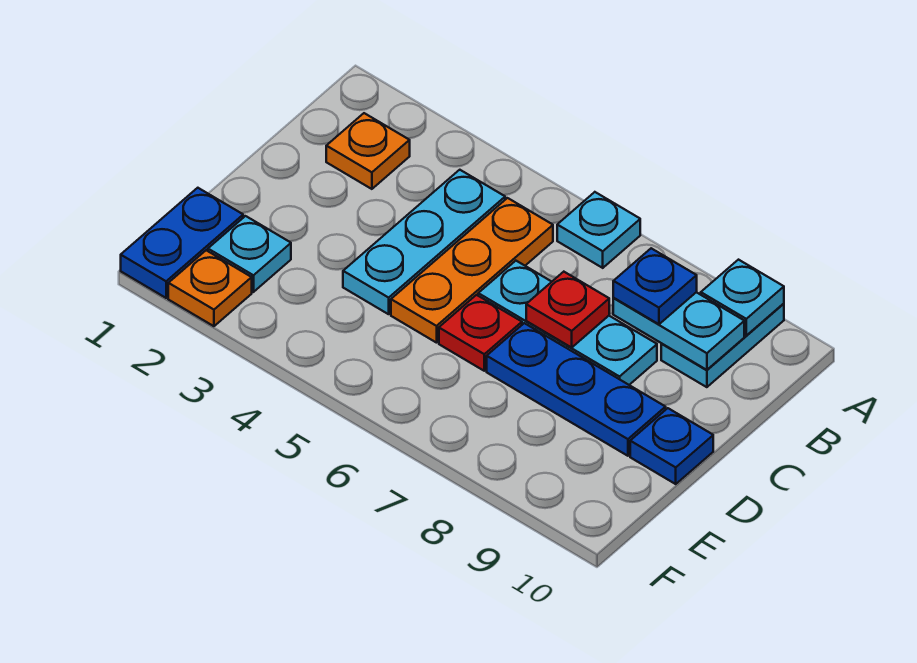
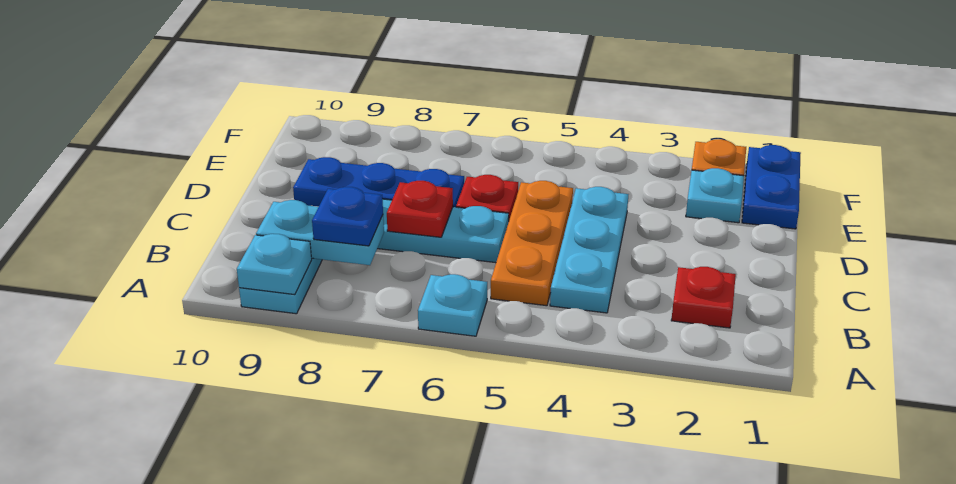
orange 1x1 plate [326,113,410,189] -> red 1x1 plate [671,267,736,328]
blue 1x1 plate [630,408,713,484] -> none

